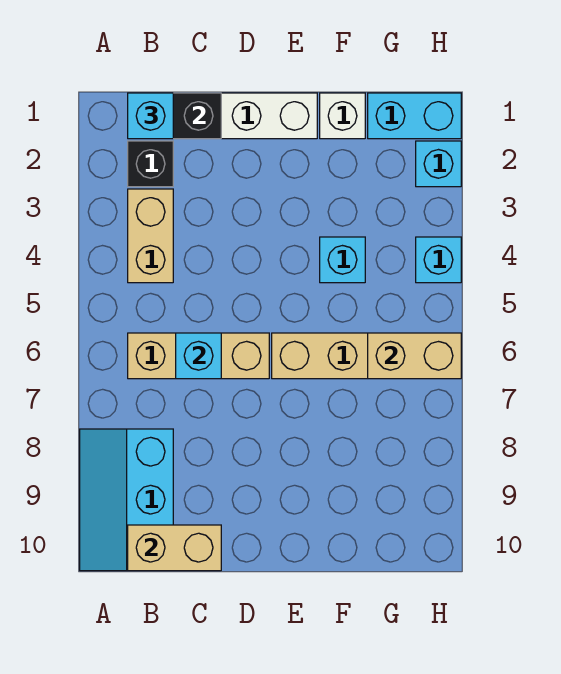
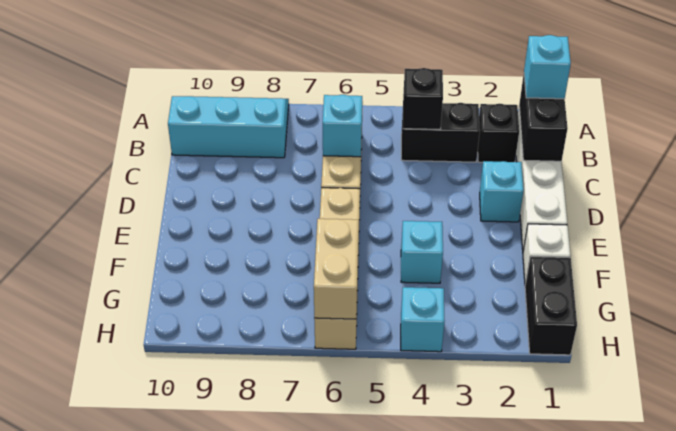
tan 1x2 brick [128,189,173,283] -> black 1x2 brick [401,103,480,162]
none -> black 1x1 brick [403,68,443,129]
tan 1x2 brick [128,525,221,571] -> none
cyan 1x2 brick [368,93,461,139] -> black 1x2 brick [525,257,577,355]
cyan 1x1 brick [416,141,461,187] -> cyan 1x1 brick moved to [480,161,523,222]

